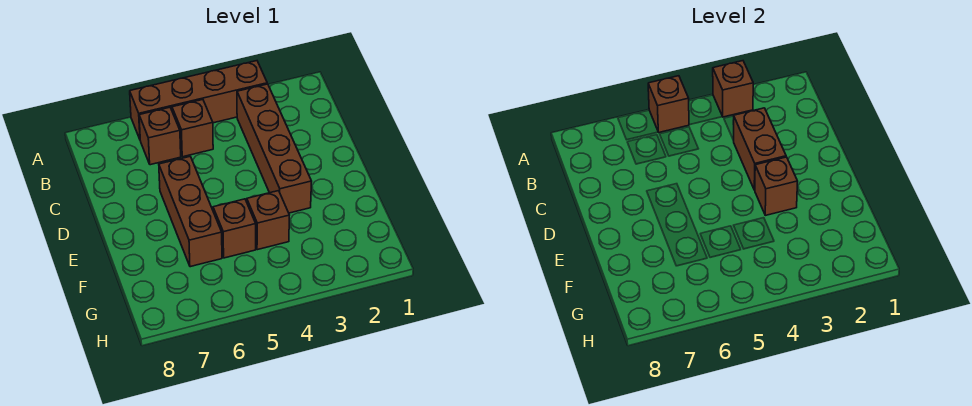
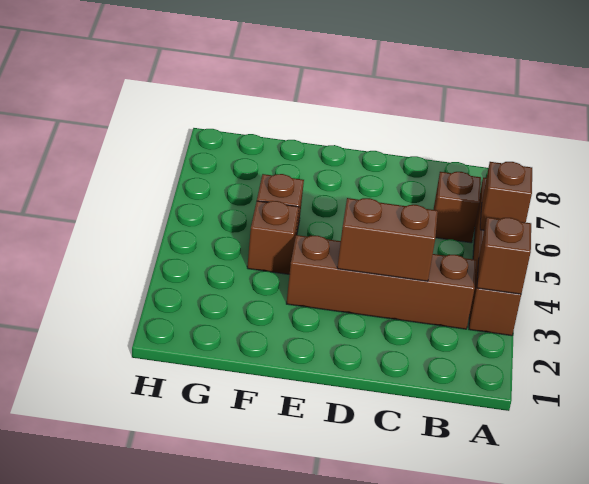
brown 1x1 brick [172,100,213,157] -> none
brown 1x3 brick [159,157,222,267] -> none
brown 1x1 brick [755,157,798,215] -> none

